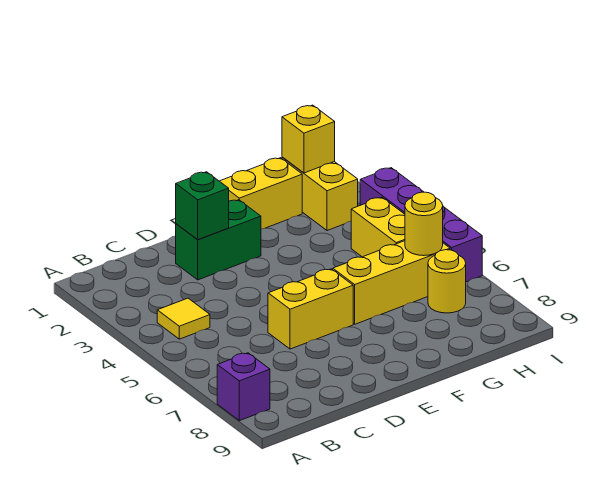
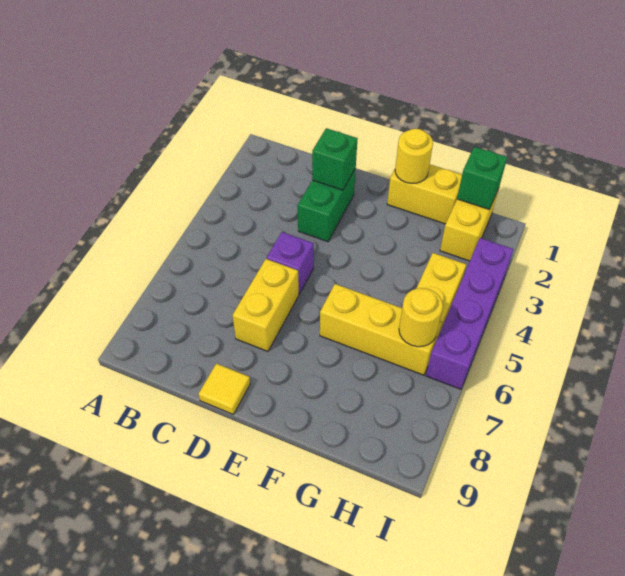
purple 1x1 brick [217,353,270,421] -> purple 1x1 brick moved to [267,232,314,294]
yellow 1x1 tile [157,298,210,339] -> yellow 1x1 tile moved to [199,363,250,415]
green 1x2 brick [176,200,261,280] -> green 1x2 brick turned to [298,168,356,242]
yellow 1x2 brick [268,269,353,349] -> yellow 1x2 brick turned to [232,259,299,351]
yellow 1x1 brick [282,105,335,173] -> green 1x1 brick [457,147,507,210]
yellow 1x1 round brick [428,250,466,313] -> yellow 1x1 round brick moved to [395,129,433,184]

